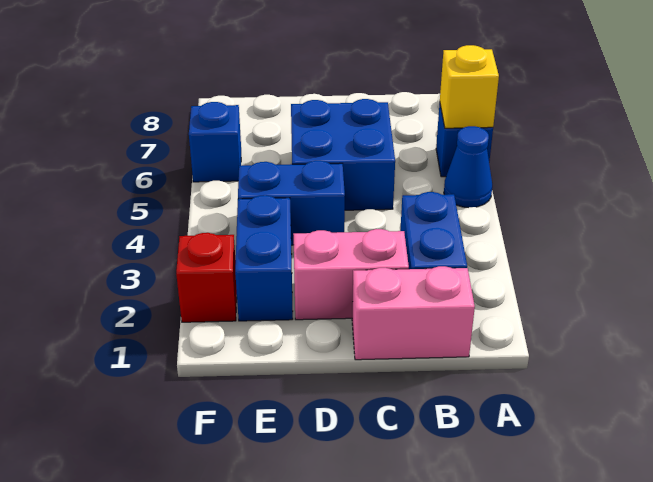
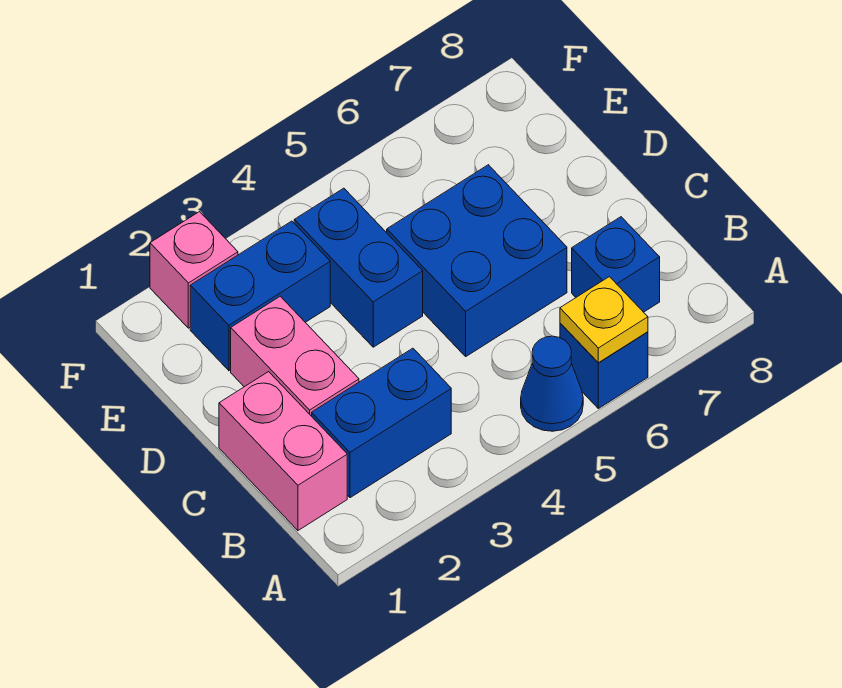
yellow 1x1 brick [440,45,499,128] -> yellow 1x1 plate [560,277,648,363]
red 1x1 brick [176,233,237,322] -> pink 1x1 brick [150,212,238,328]
blue 1x1 brick [189,102,241,182] -> blue 1x1 brick moved to [572,217,660,312]

